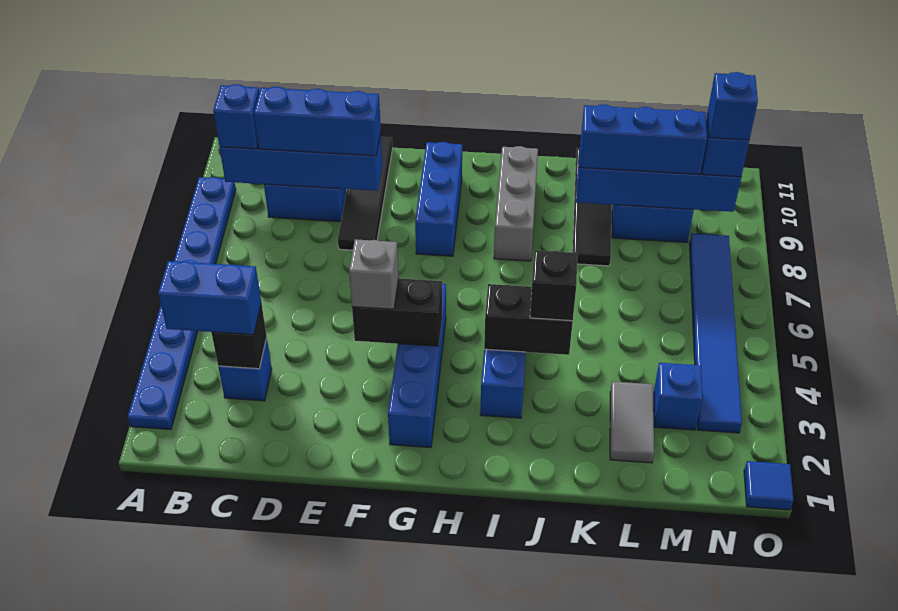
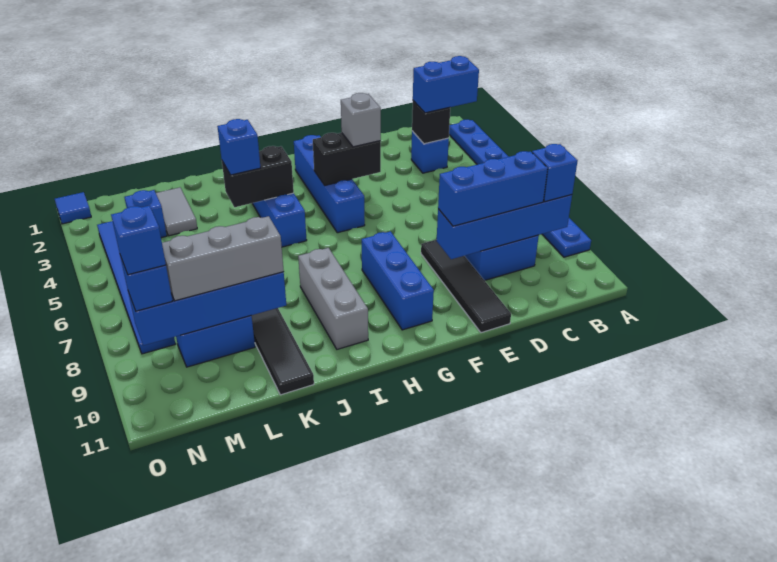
black 1x1 brick [530,250,577,321] -> blue 1x1 brick [217,119,261,175]
blue 1x3 brick [580,104,707,174] -> grey 1x3 brick [162,216,284,301]

